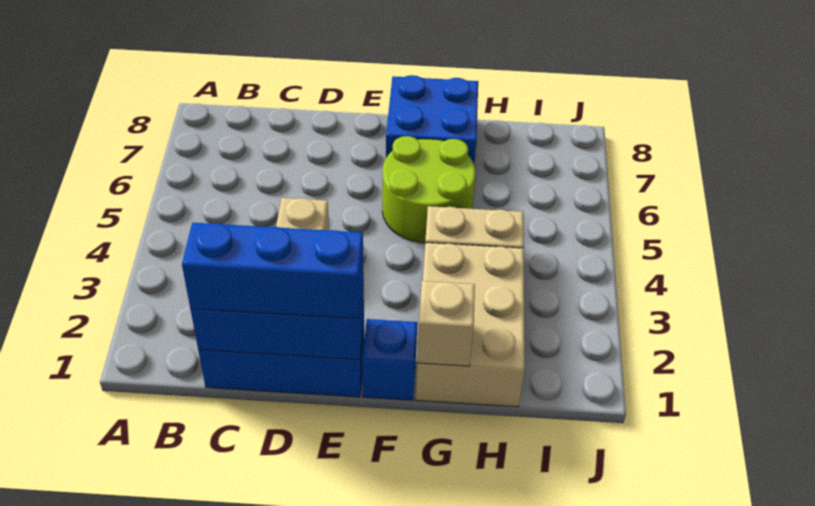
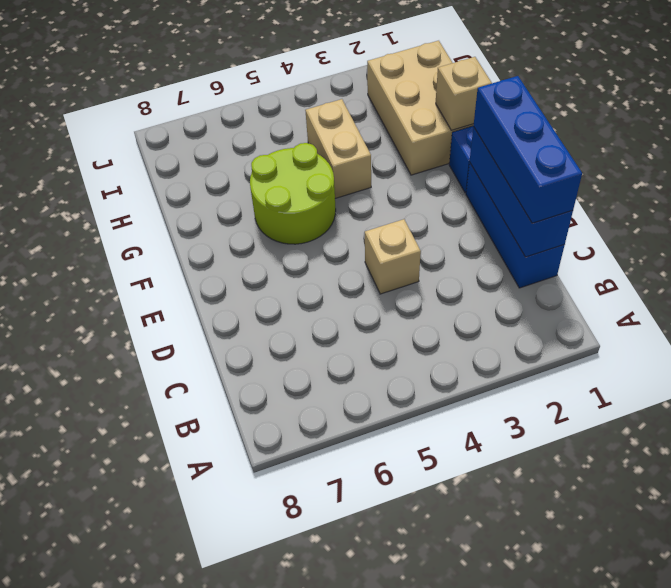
blue 2x2 brick [386,75,478,163] -> none
tan 2x3 brick [416,243,525,407] -> tan 2x3 brick turned to [367,41,474,175]

